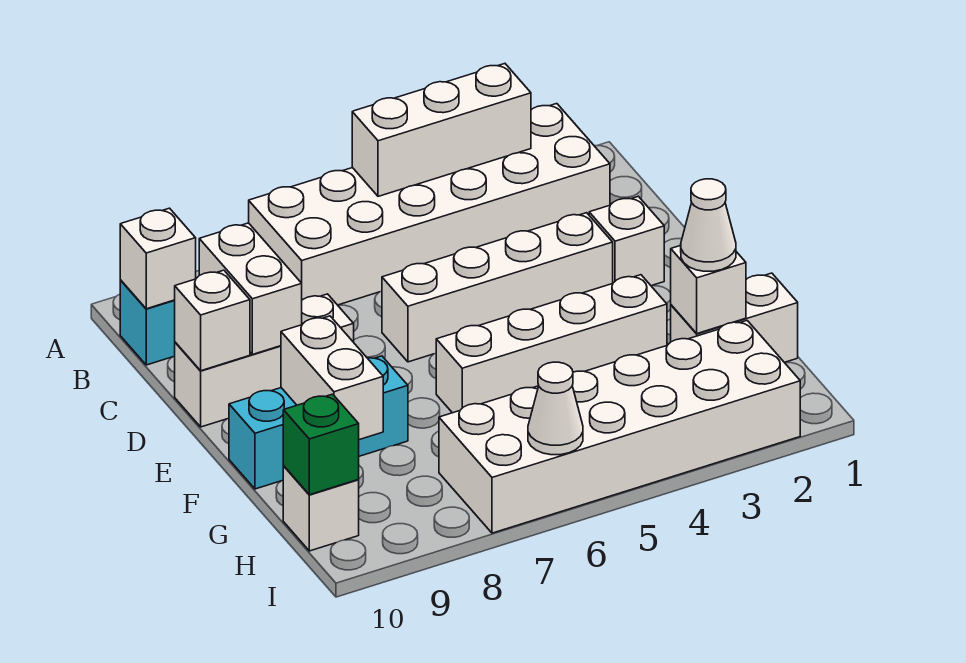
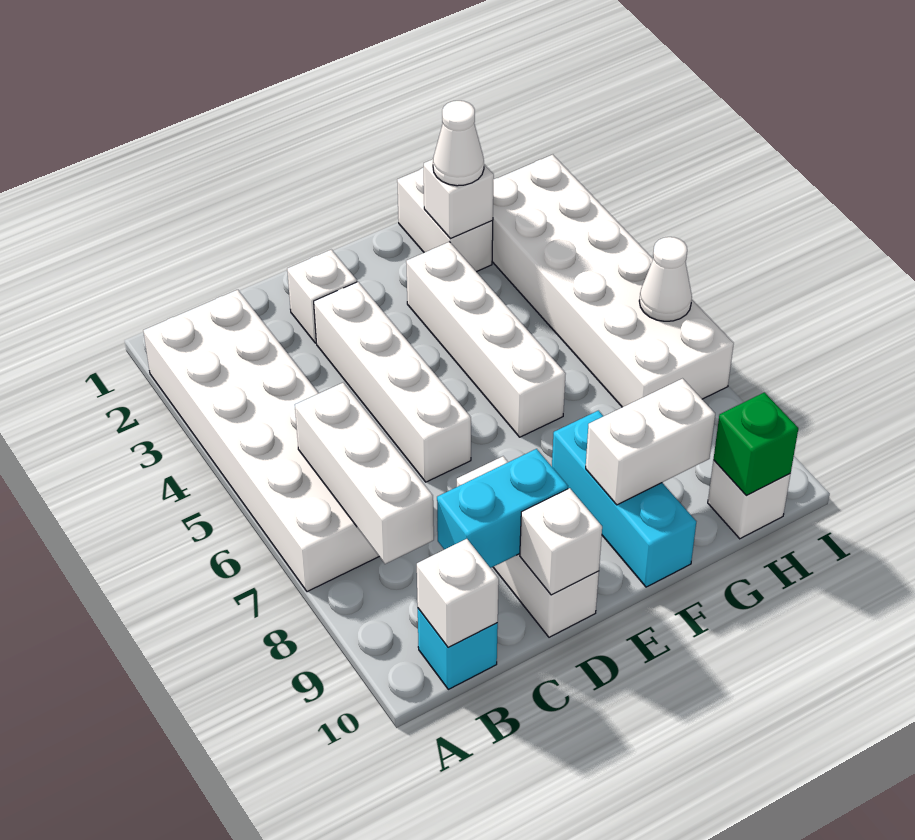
white 1x3 brick [352,64,531,196] -> white 1x3 brick moved to [295,383,434,564]
white 1x2 brick [199,223,302,354] -> cyan 1x2 brick [437,449,568,568]

